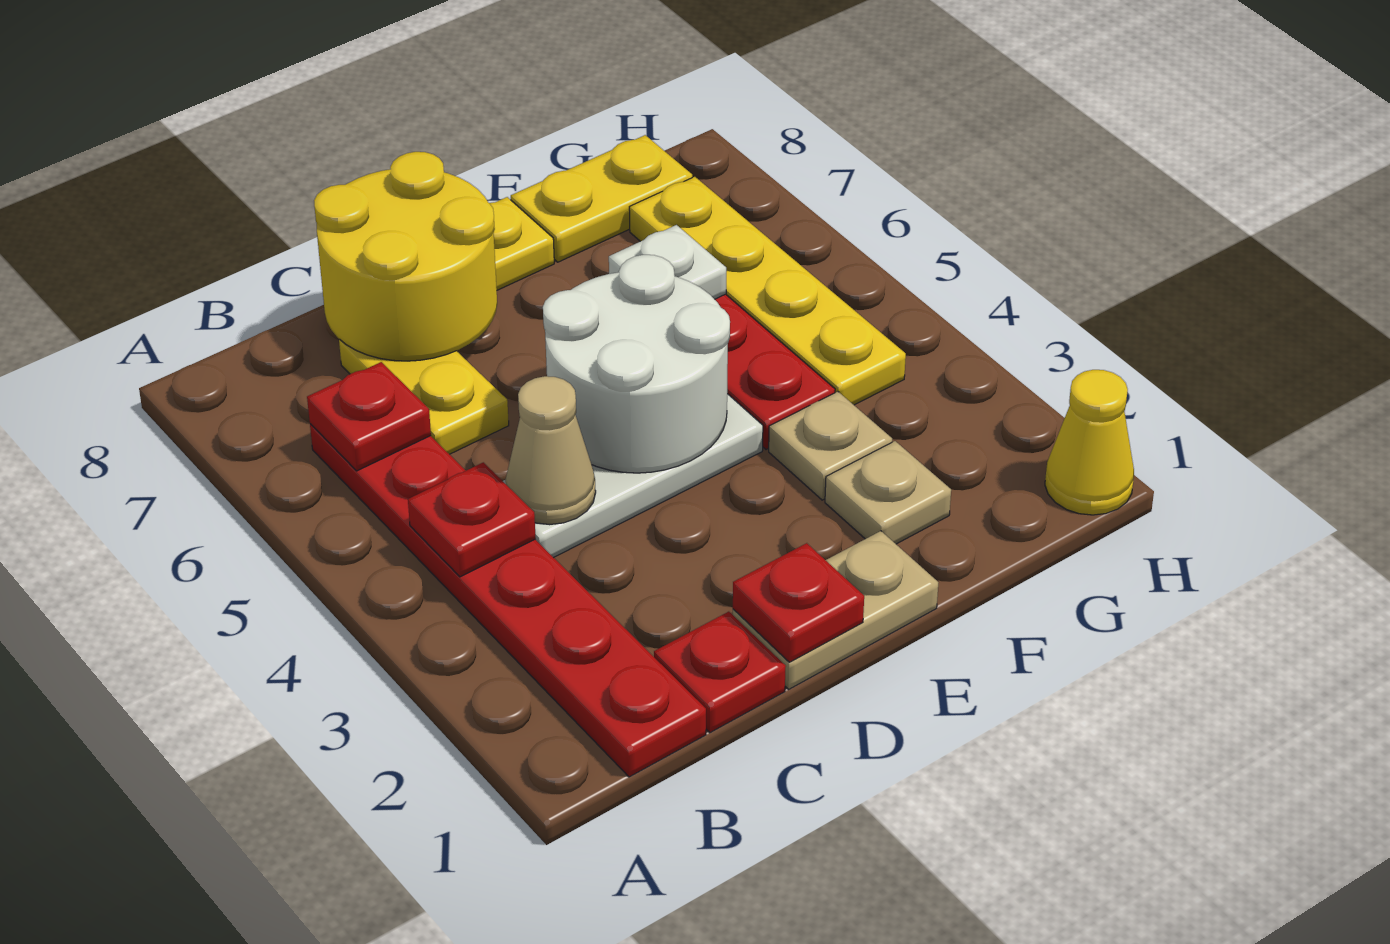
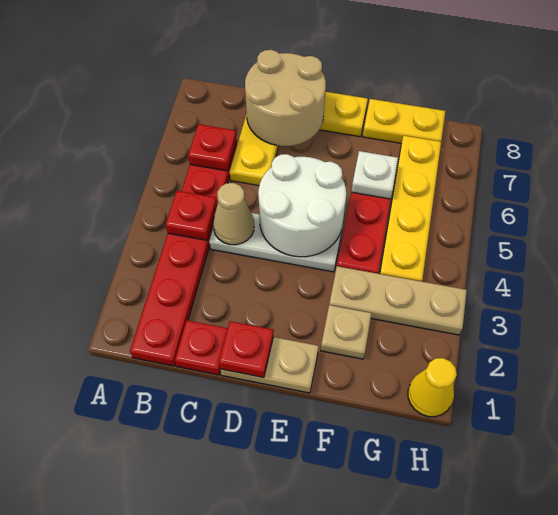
yellow 2x2 round brick [314,152,497,361] -> tan 2x2 round brick [245,50,326,146]
tan 1x1 plate [769,392,892,500] -> tan 1x3 plate [329,266,467,335]

